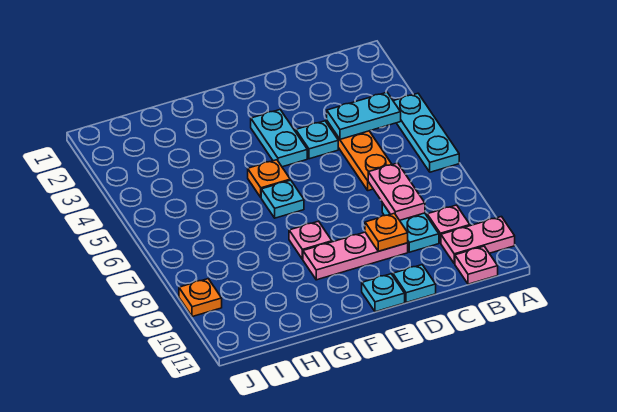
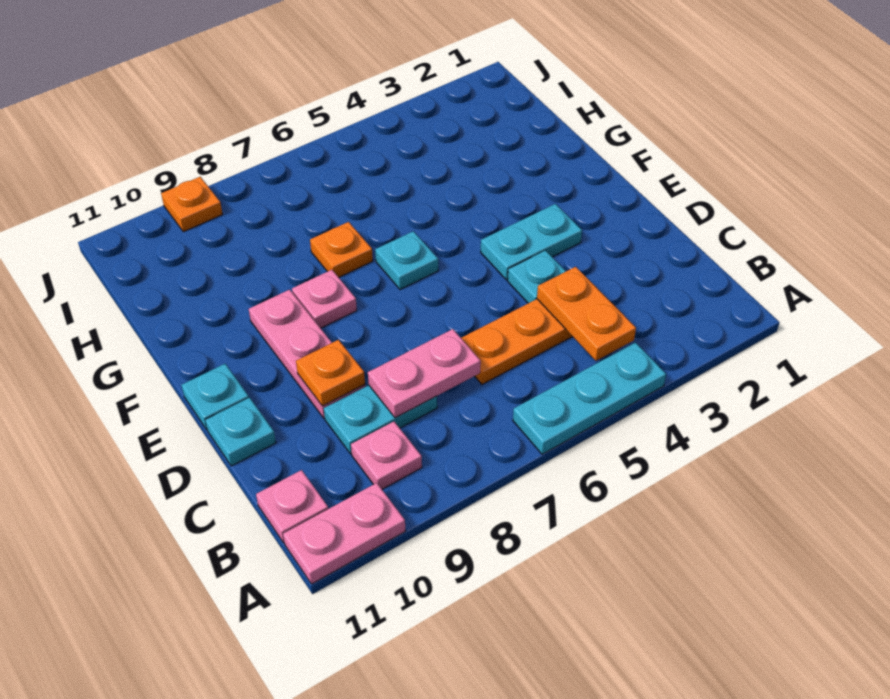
pink 1x2 plate [441,217,515,264] -> pink 1x2 plate turned to [283,483,405,584]
cyan 1x2 plate [327,92,401,139] -> orange 1x2 plate [537,267,636,361]
orange 1x1 plate [248,160,290,197] -> orange 1x1 plate moved to [310,222,373,277]

